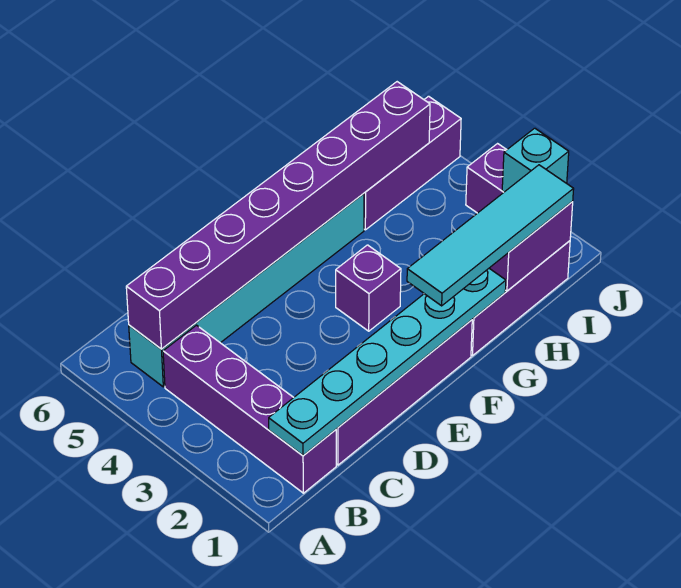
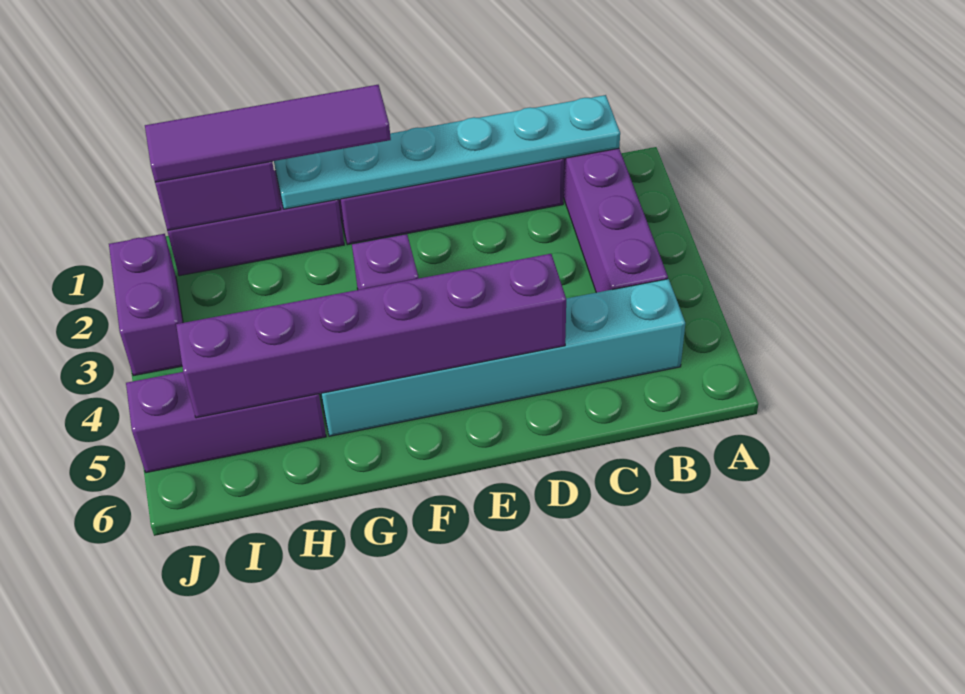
purple 1x8 brick [126,82,430,349] -> purple 1x6 brick [176,254,566,418]
cyan 1x4 tile [407,165,574,306] -> purple 1x4 tile [145,85,391,182]
cyan 1x1 brick [502,128,569,192] -> none

